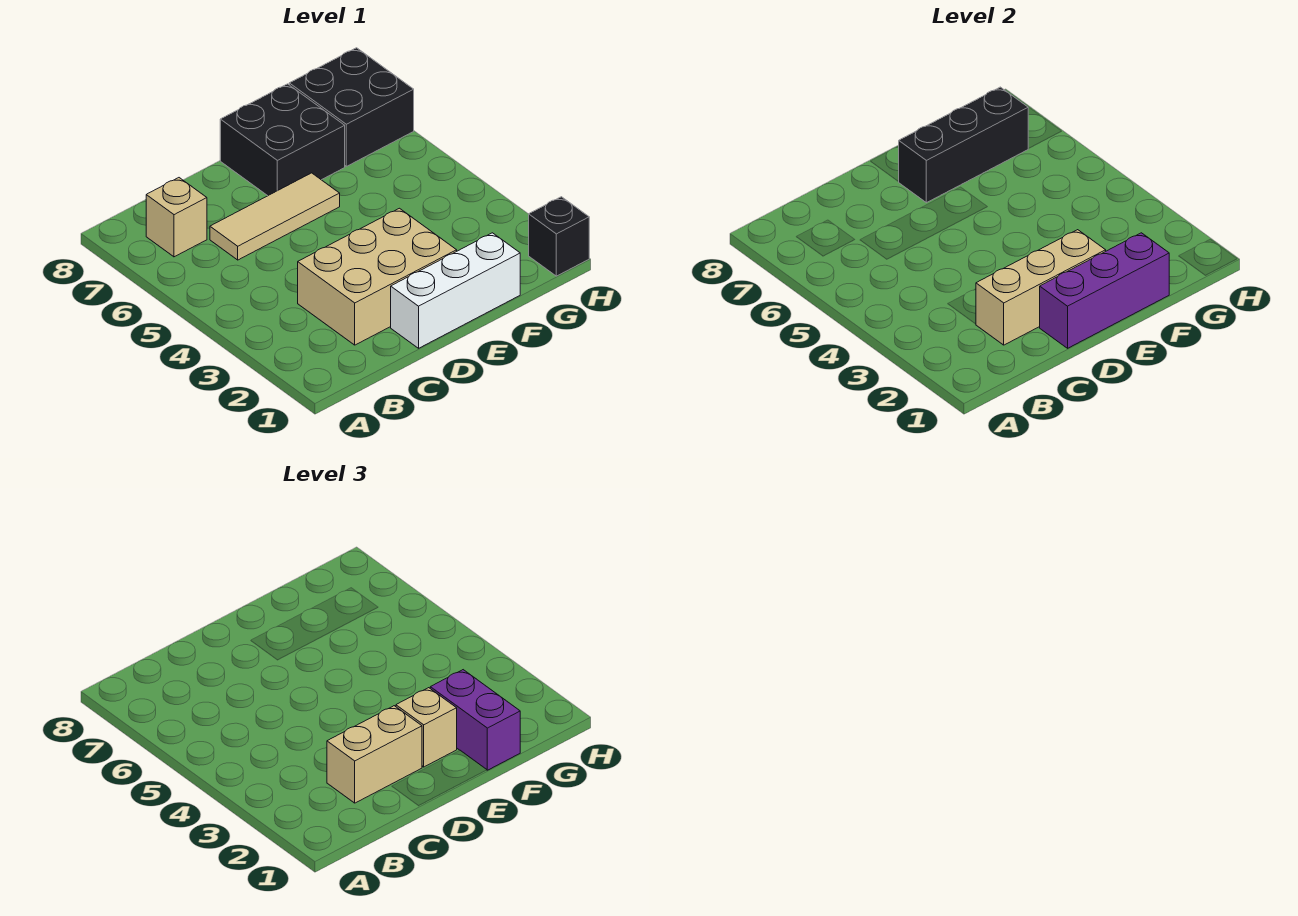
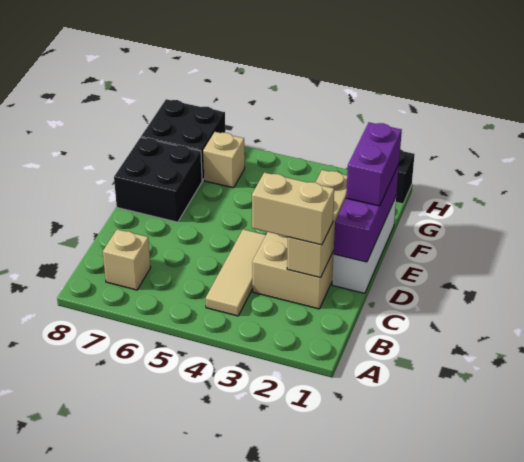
tan 1x2 brick [327,706,422,803] -> tan 1x2 brick turned to [252,172,334,245]
tan 1x3 tile [210,173,340,260] -> tan 1x3 tile moved to [206,229,266,316]
tan 1x1 brick [396,688,457,767] -> tan 1x1 brick moved to [203,132,245,188]
black 1x3 brick [898,87,1029,203] -> none
purple 1x2 brick [430,670,520,770] -> purple 1x2 brick turned to [346,122,402,206]

